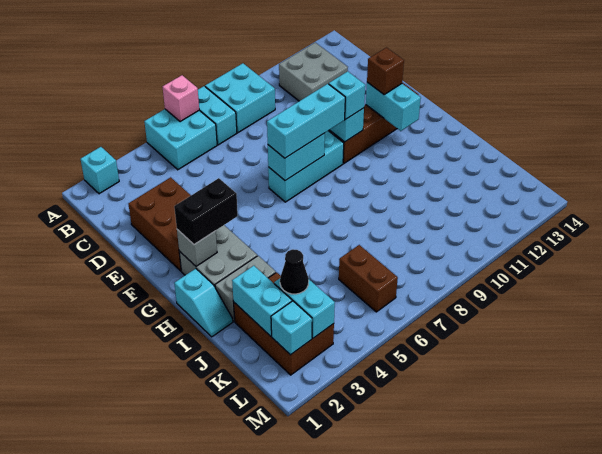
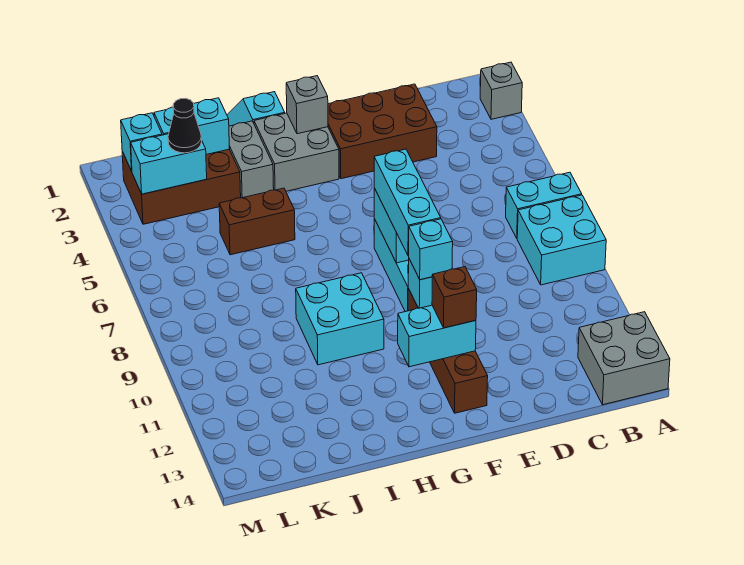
cyan 1x1 brick [81,147,119,194] -> grey 1x1 brick [480,62,522,119]
cyan 2x2 brick [144,109,217,170] -> cyan 2x2 brick moved to [296,273,384,365]
pink 1x1 brick [163,75,199,122] -> none
grey 2x2 brick [279,43,348,101] -> grey 2x2 brick moved to [578,312,670,405]
black 1x2 brick [174,178,238,244] -> none
brown 1x2 brick [339,245,398,312] -> brown 1x2 brick moved to [219,188,295,255]

